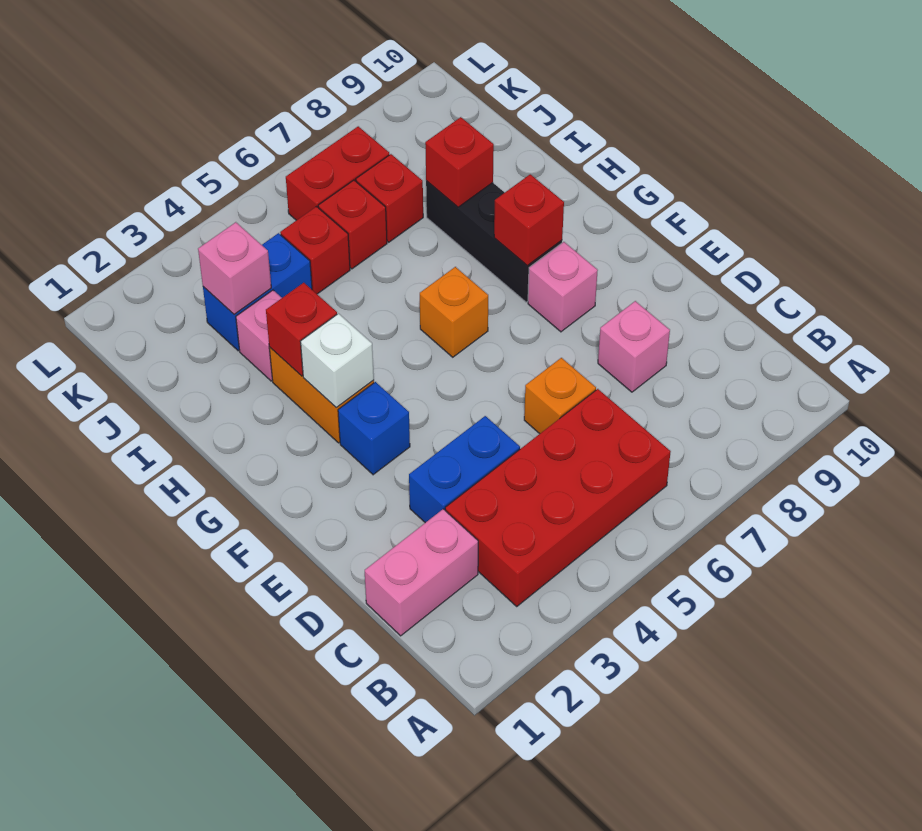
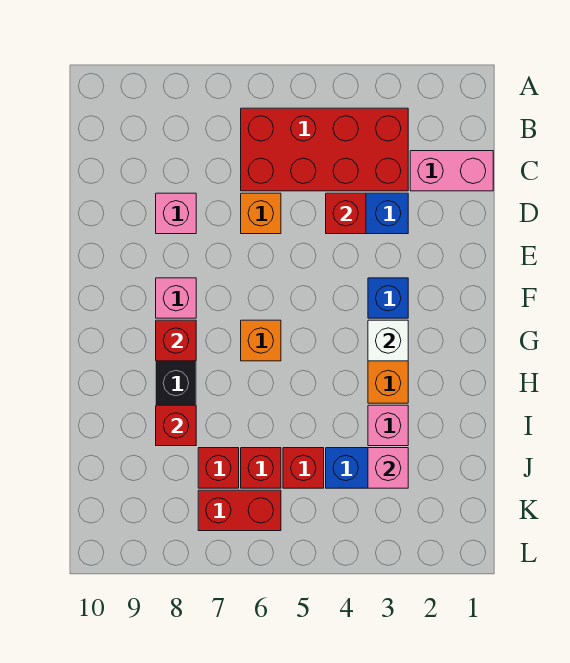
red 1x1 brick [266,283,337,376] -> red 1x1 brick moved to [326,193,366,234]

